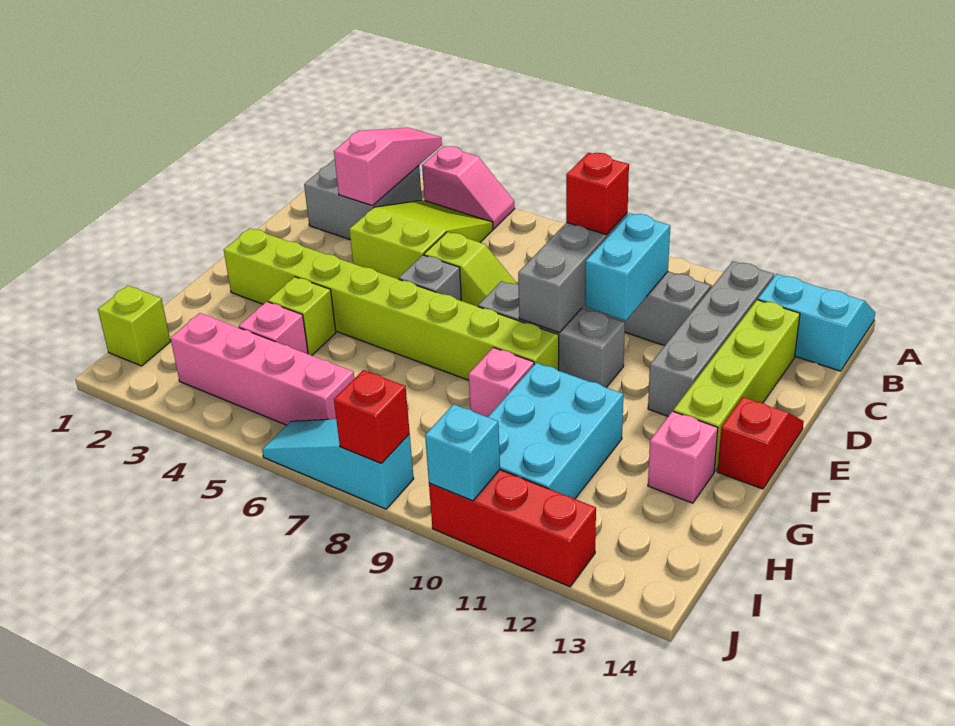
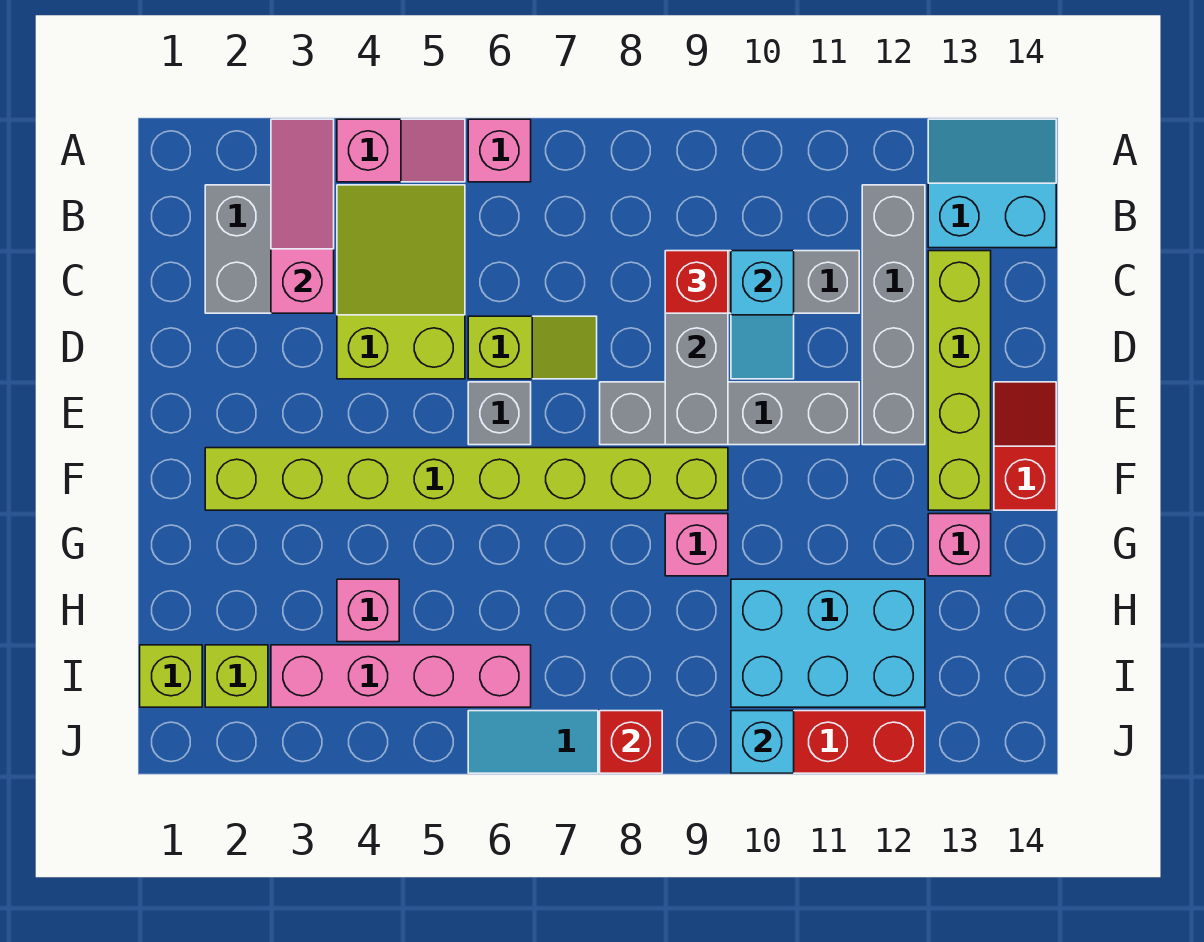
none -> pink 1x1 brick [468,119,531,182]
cyan 1x2 brick [585,213,670,321] -> cyan 1x2 slope [731,251,794,379]
grey 1x3 brick [478,281,625,388] -> grey 1x4 brick [600,382,859,445]
lime 1x1 brick [268,277,336,355] -> lime 1x1 brick moved to [205,645,268,707]
cyan 2x3 brick [488,363,623,499] -> cyan 2x3 brick turned to [731,579,925,707]

